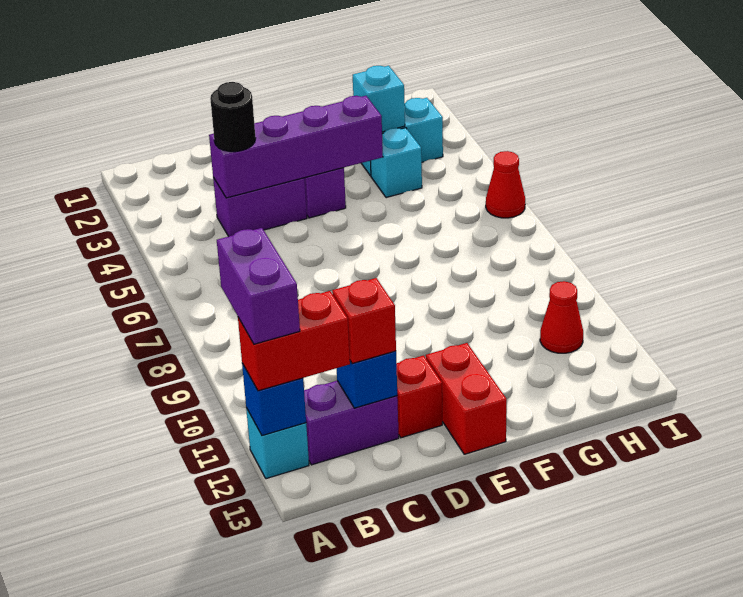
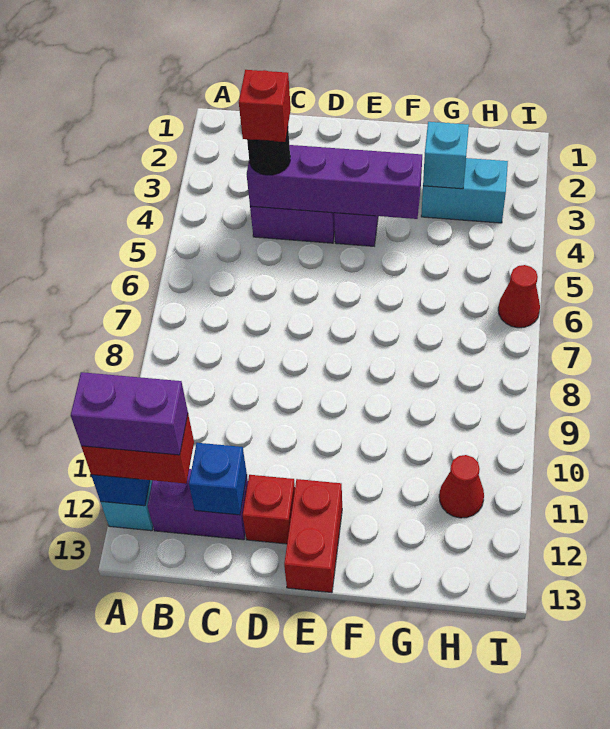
purple 1x2 brick [217,228,300,344] -> purple 1x2 brick turned to [71,372,188,455]
red 1x1 brick [332,278,396,364] -> red 1x1 brick moved to [239,70,291,142]
cyan 1x1 brick [371,128,422,198] -> none

